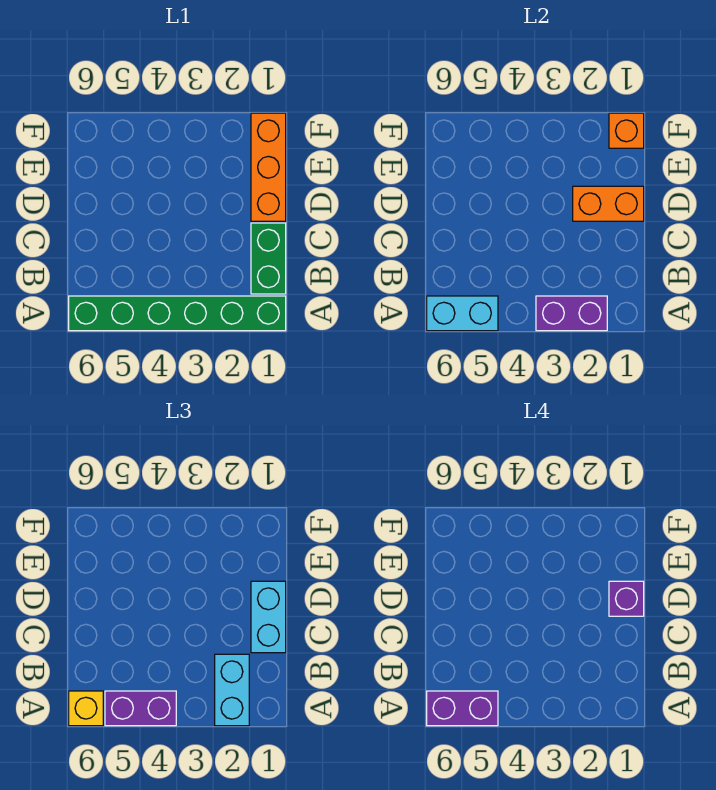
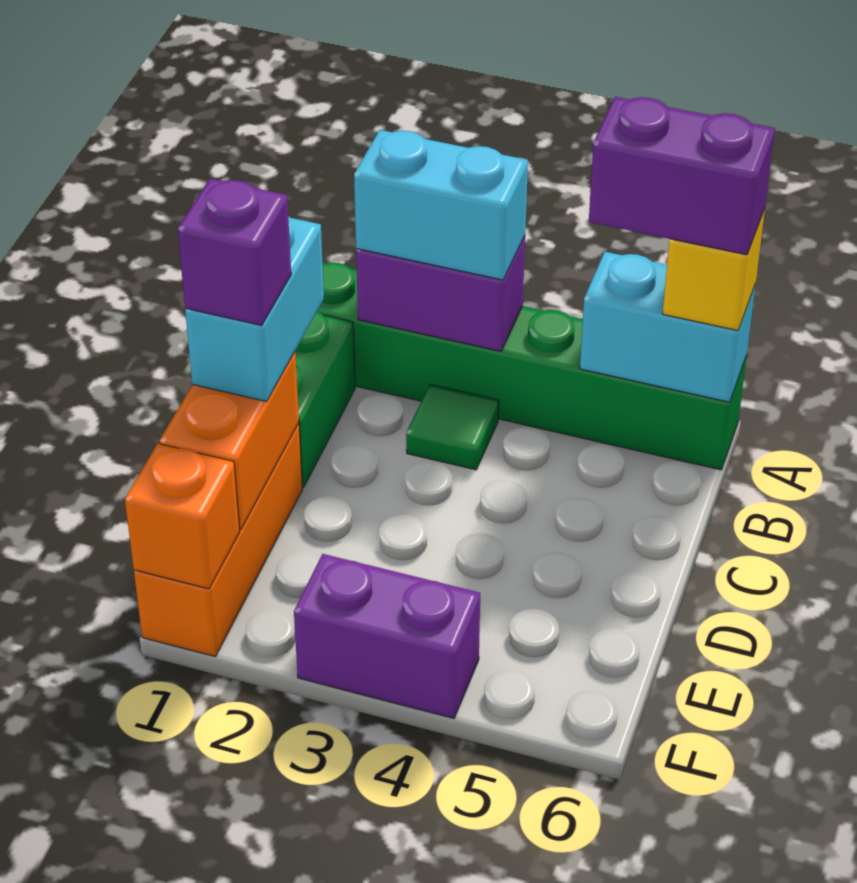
cyan 1x2 brick [215,654,249,726] -> cyan 1x2 brick turned to [354,130,528,280]
purple 1x2 brick [105,691,176,726] -> purple 1x2 brick moved to [294,554,480,718]
none -> green 1x1 tile [406,385,499,470]
orange 1x2 brick [573,186,644,221] -> orange 1x2 brick turned to [159,352,299,530]

